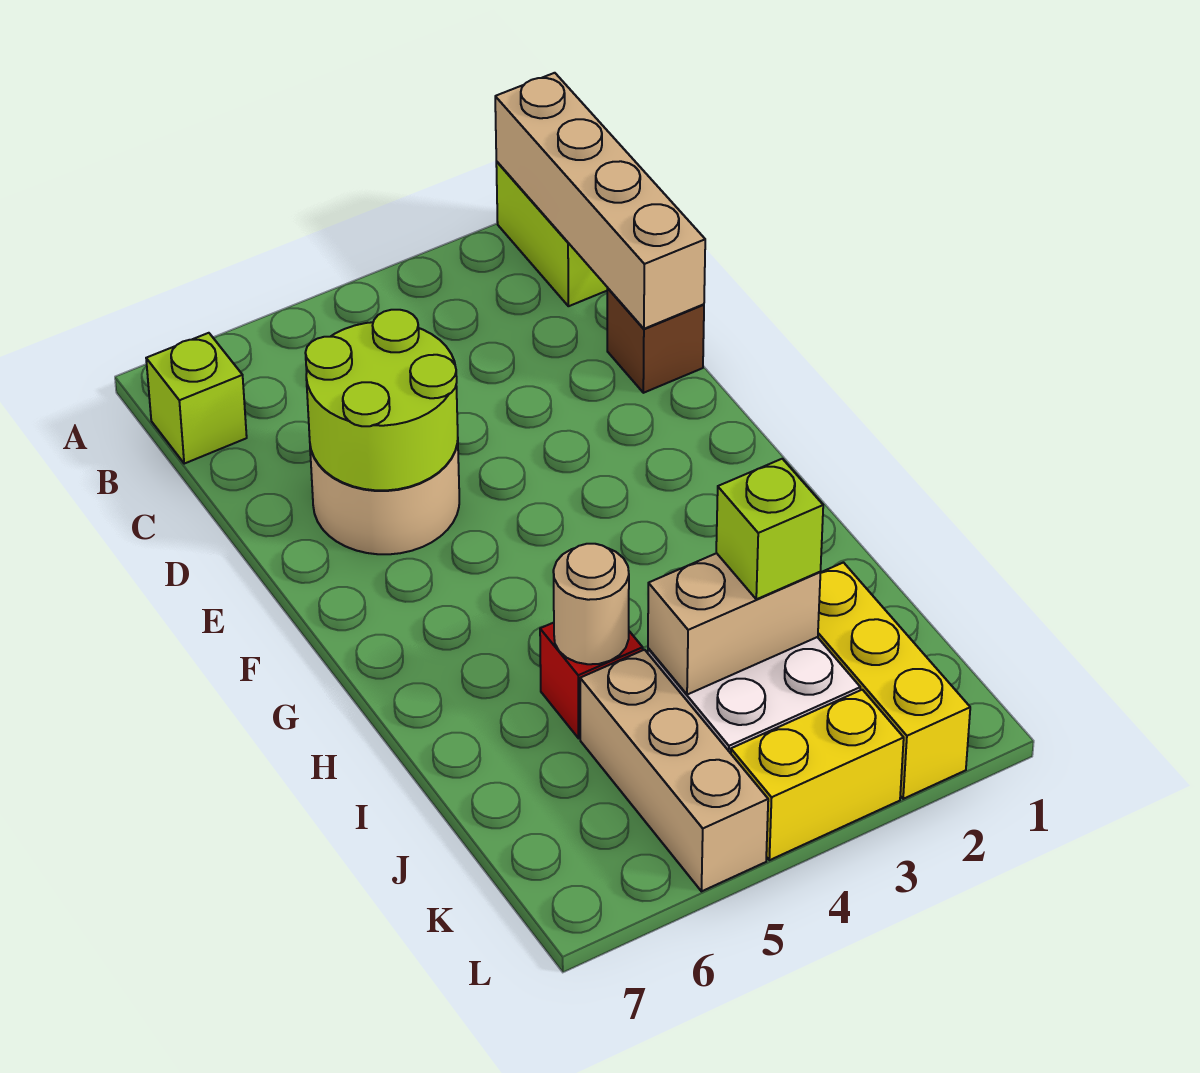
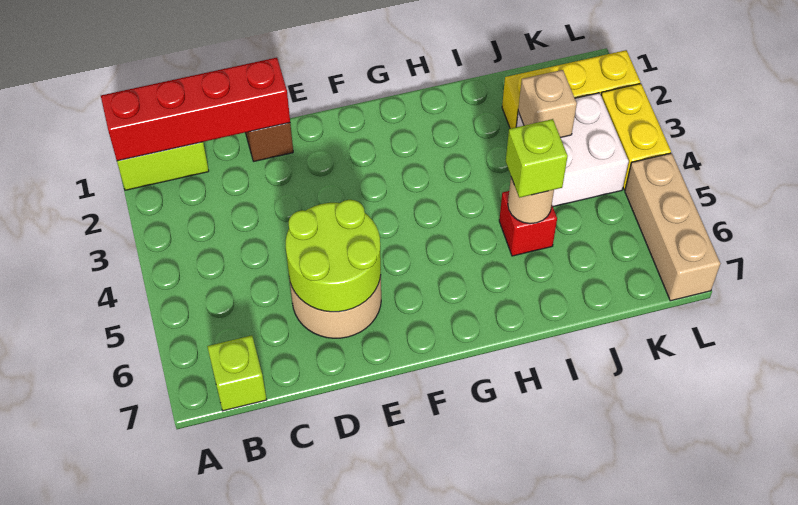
tan 1x4 brick [495,73,705,329] -> red 1x4 brick [101,58,290,161]
tan 1x2 brick [648,553,820,695] -> tan 1x1 brick [518,70,577,138]
lime 1x1 brick [716,459,823,599] -> lime 1x1 brick moved to [506,119,568,198]
tan 1x3 brick [580,650,768,891] -> tan 1x3 brick turned to [625,153,720,301]

